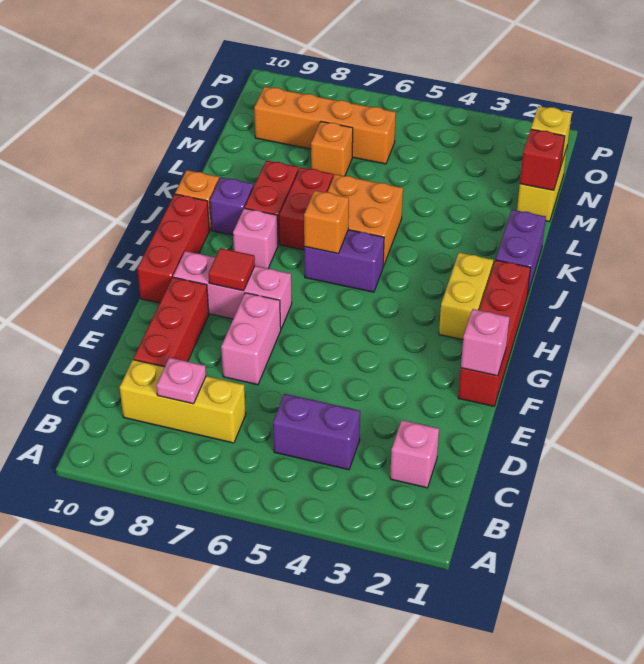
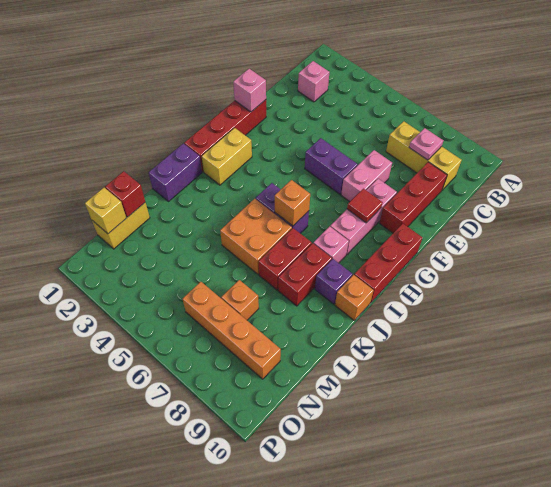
purple 1x2 brick [273,394,360,470] -> purple 1x2 brick moved to [305,138,358,194]
pink 1x3 brick [173,251,292,329] -> pink 1x3 brick turned to [330,179,397,254]

